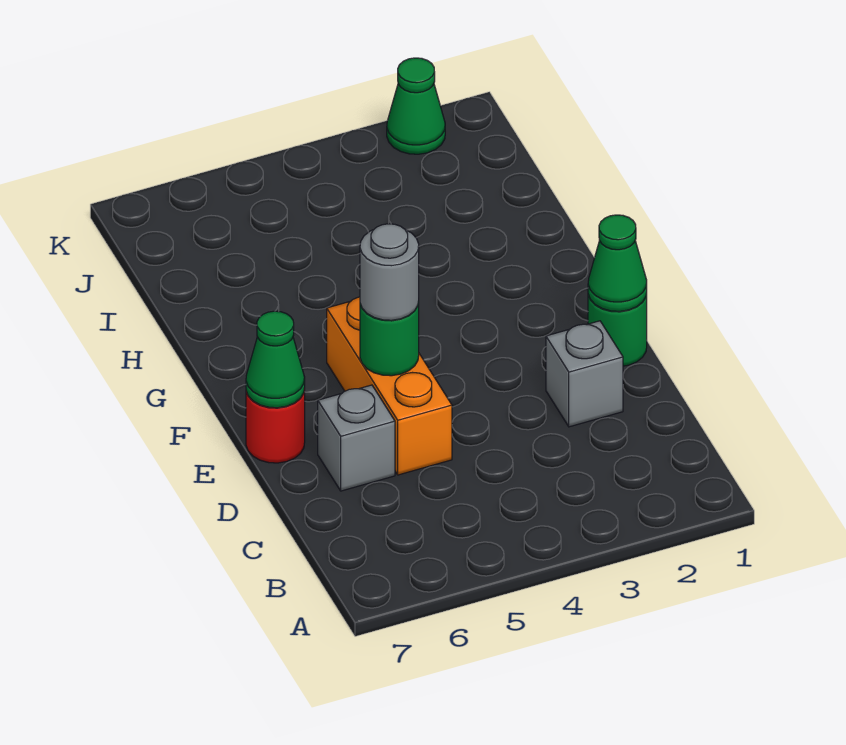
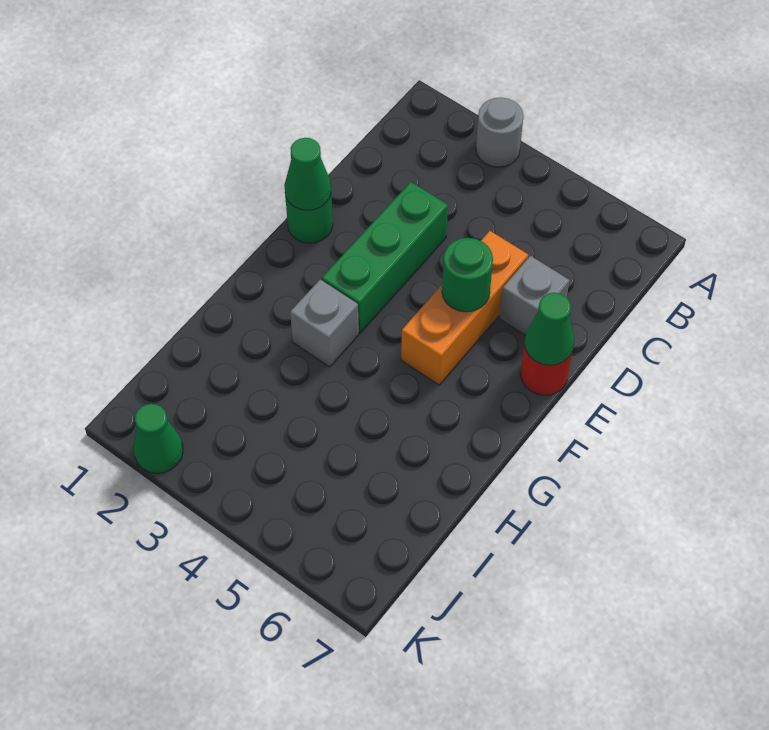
grey 1x1 brick [546,321,623,427] -> grey 1x1 brick moved to [290,280,359,367]
none -> green 1x3 brick [322,182,448,333]
grey 1x1 round brick [360,224,419,320] -> grey 1x1 round brick moved to [476,97,524,167]

